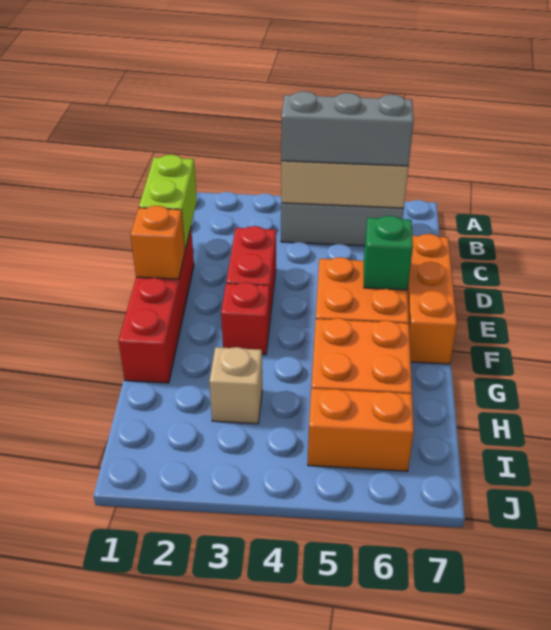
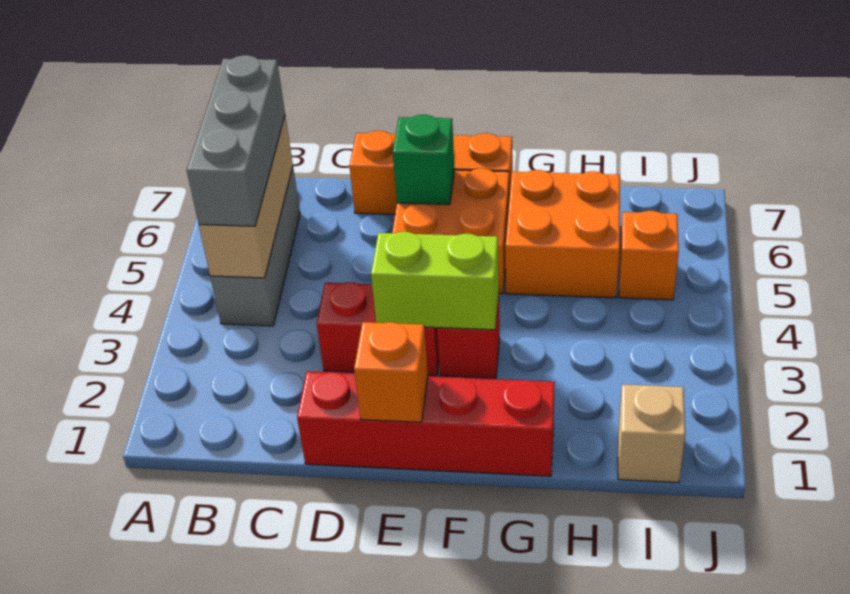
lime 1x2 brick [139,155,197,250] -> lime 1x2 brick moved to [371,232,499,330]
tan 1x1 brick [209,347,262,424] -> tan 1x1 brick moved to [618,385,685,483]
orange 1x2 brick [308,388,414,471] -> orange 1x1 brick [619,211,679,300]

